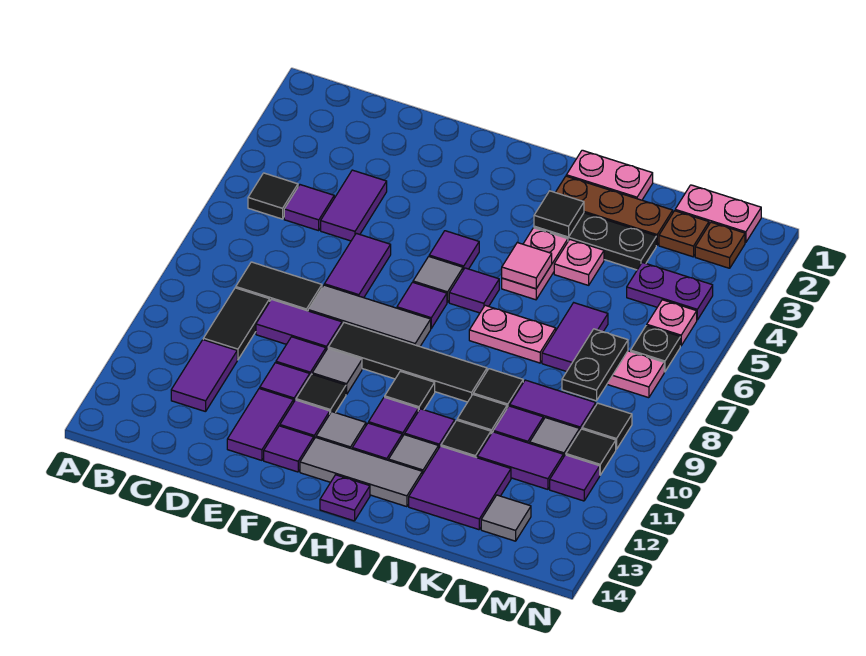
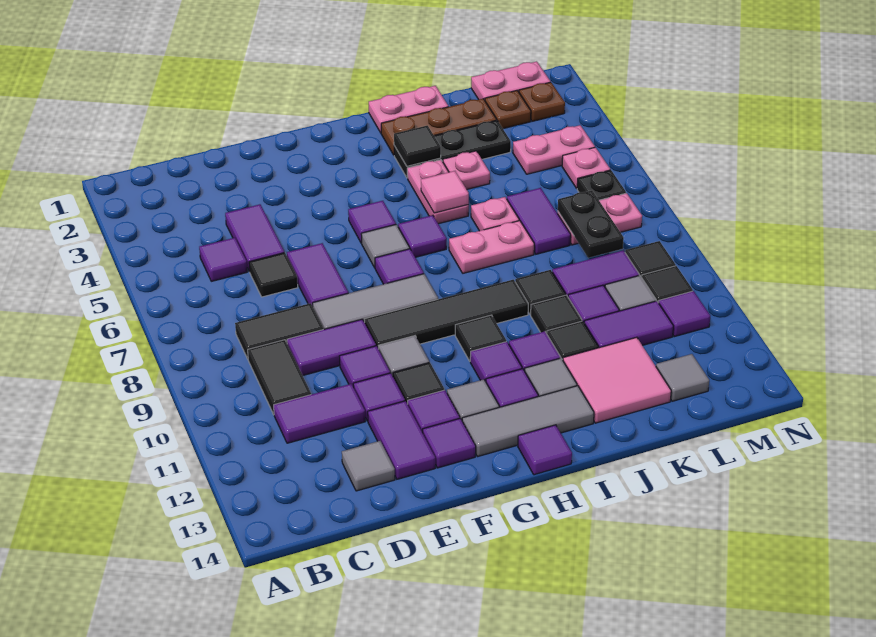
black 1x1 tile [248,173,298,219] -> black 1x1 tile moved to [249,253,298,297]
purple 1x2 tile [171,340,237,412] -> purple 1x2 tile turned to [274,384,365,443]
none -> grey 1x1 tile [342,441,395,491]
purple 1x1 plate [320,475,370,521] -> purple 1x1 tile [518,425,572,475]
none -> pink 1x1 plate [471,197,519,231]
purple 2x2 tile [409,446,511,530] -> pink 2x2 tile [563,337,671,423]
purple 1x2 plate [627,262,713,320] -> pink 1x2 plate [513,125,595,174]

